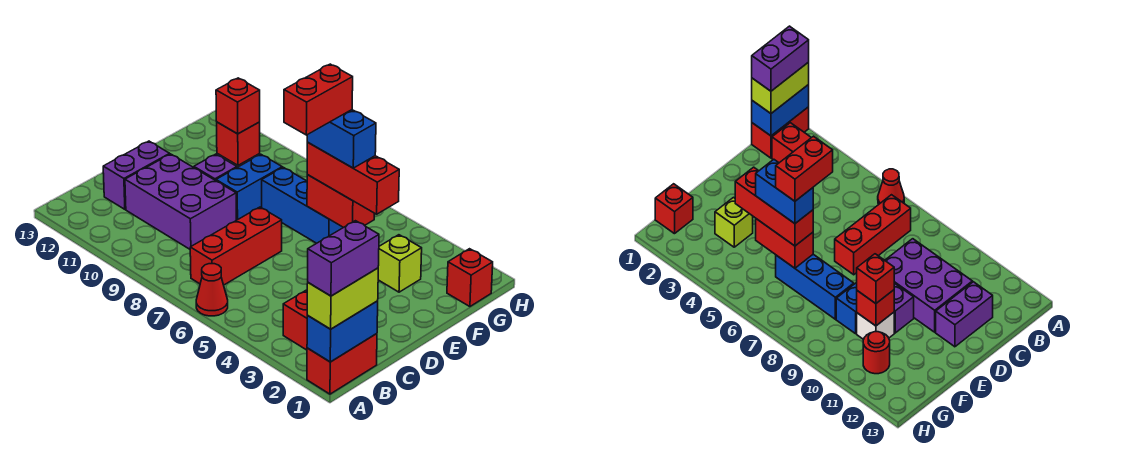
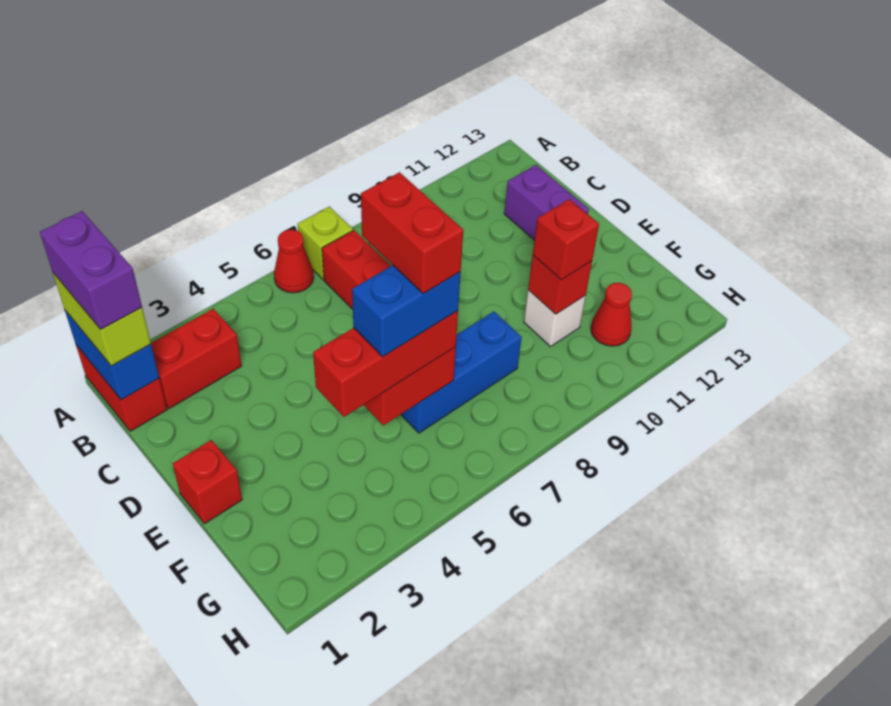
purple 2x3 brick [125,154,236,249] -> none
blue 1x2 brick [216,154,282,220] -> none
purple 1x1 brick [194,154,237,181] -> none
lime 1x1 brick [378,235,422,292] -> lime 1x1 brick moved to [297,207,353,279]
red 1x1 brick [447,249,493,307] -> red 1x1 brick moved to [173,440,242,524]
red 1x1 round brick [863,332,890,374] -> red 1x1 cone [591,283,632,346]

